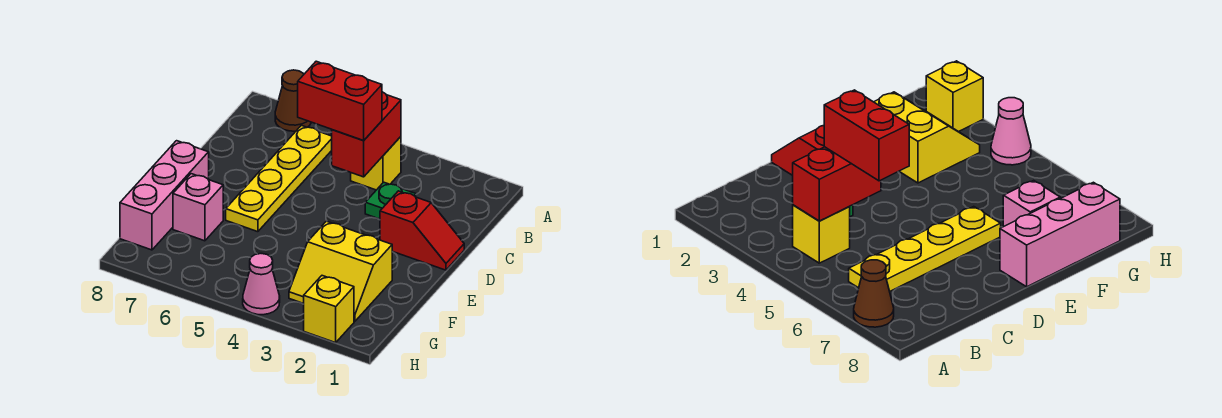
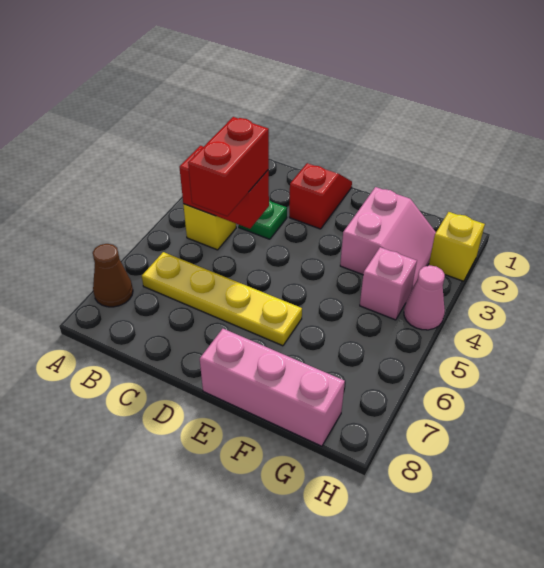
yellow 2x2 slope [289,221,392,322] -> pink 2x2 slope [340,187,436,292]
pink 1x1 brick [173,174,223,241] -> pink 1x1 brick moved to [360,247,417,320]

